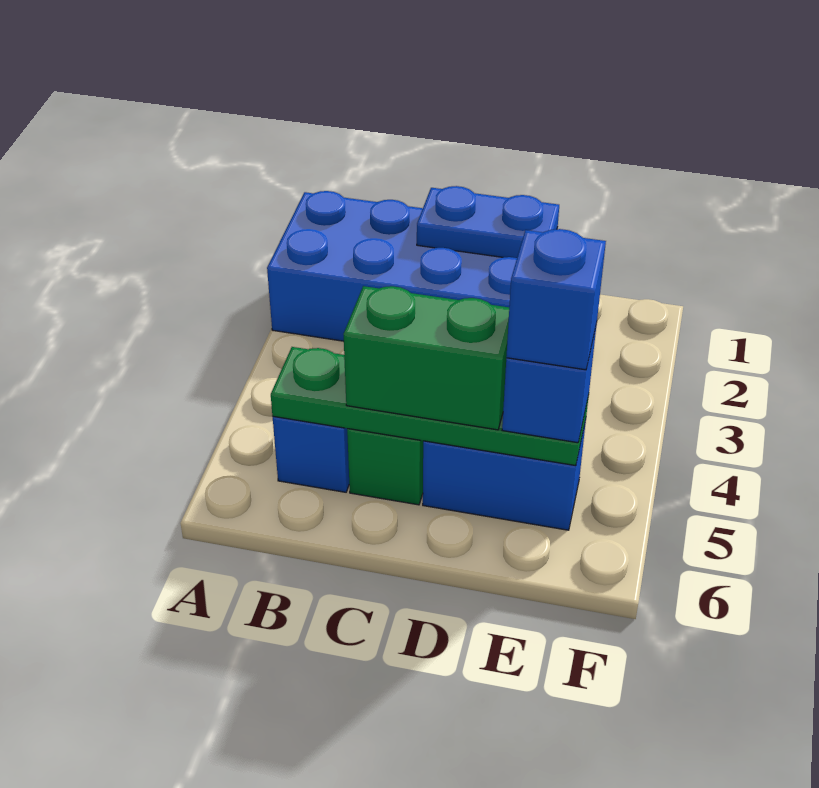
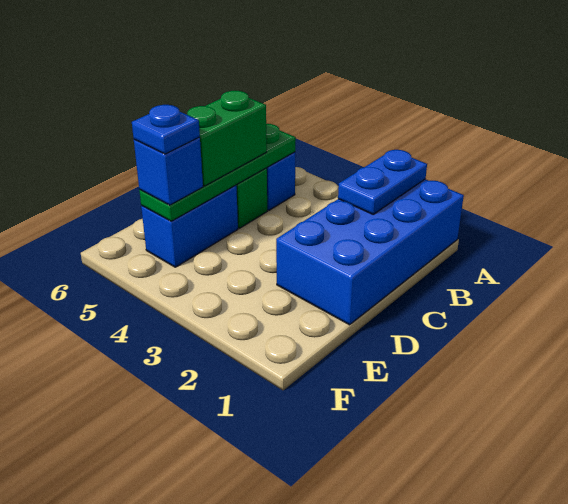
blue 1x2 plate [417,186,559,258] -> blue 1x2 plate moved to [338,150,427,214]
blue 1x1 brick [506,229,606,370] -> blue 1x1 plate [132,105,200,154]

